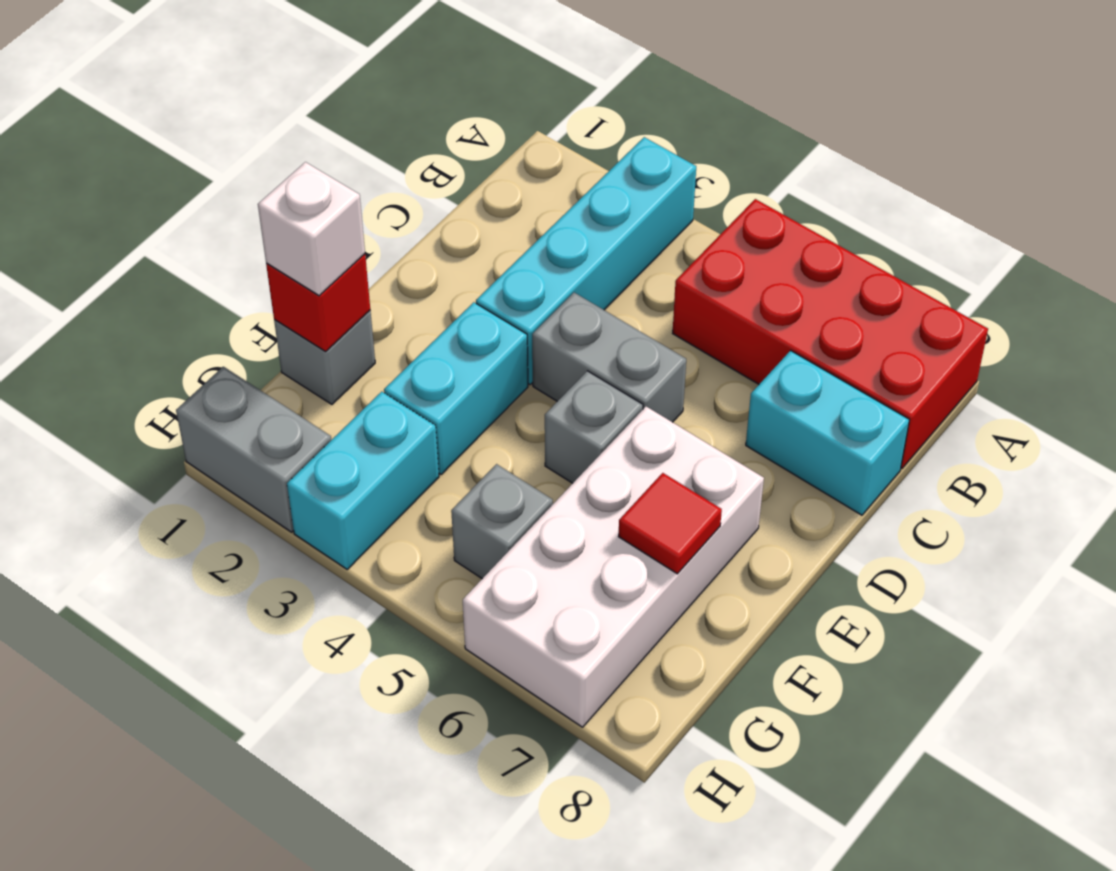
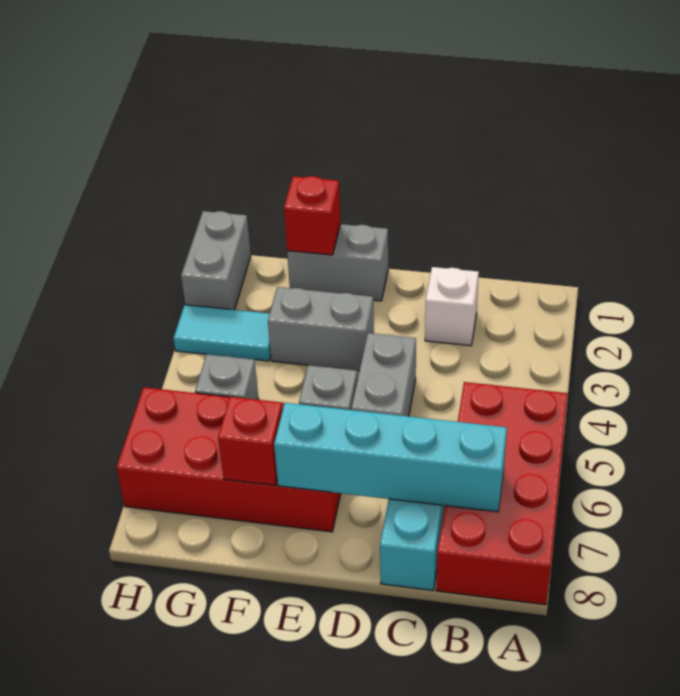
cyan 1x4 brick [476,137,696,385] -> cyan 1x4 brick moved to [274,403,507,512]
cyan 1x2 brick [384,302,528,474] -> grey 1x2 brick [268,287,374,371]
white 2x4 brick [463,407,764,727] -> red 2x4 brick [116,387,341,532]
grey 1x1 brick [274,311,375,404] -> grey 1x2 brick [287,224,388,301]
white 1x1 brick [258,162,365,296] -> white 1x1 brick moved to [425,267,479,346]
red 1x1 tile [619,473,722,574] -> red 1x1 brick [218,397,283,485]
cyan 1x2 brick [287,392,439,569] -> cyan 1x2 tile [174,305,271,361]

